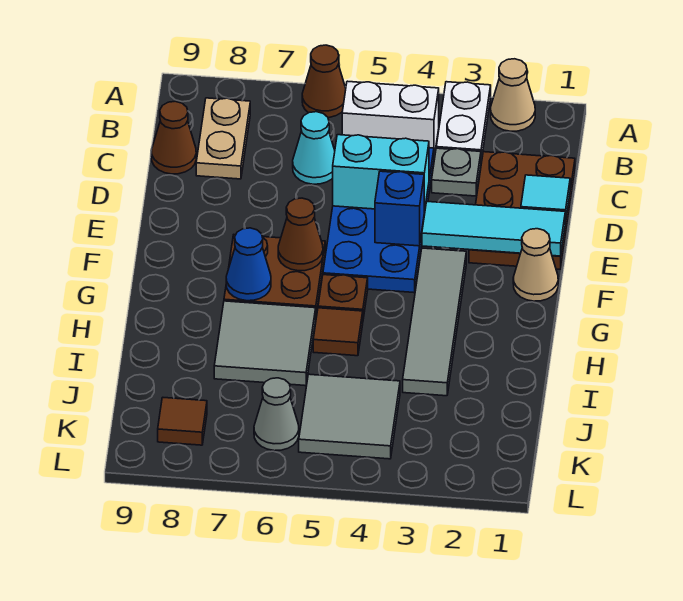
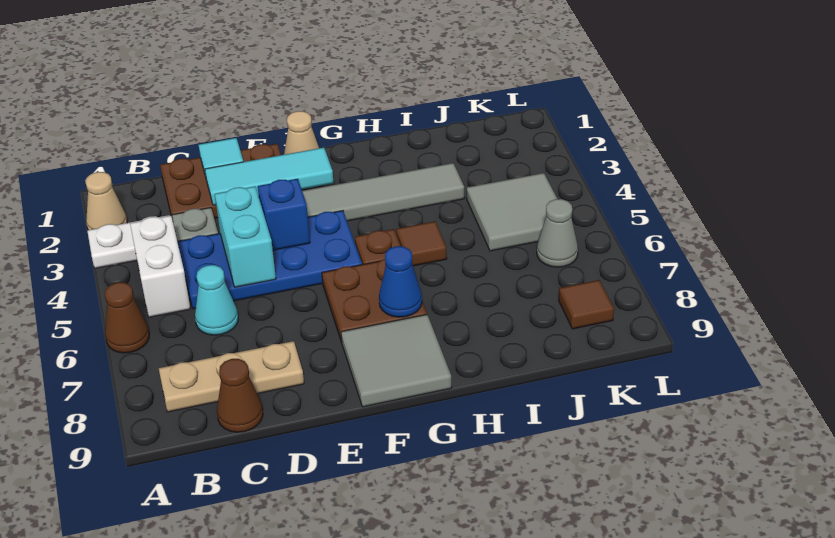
tan 1x2 plate [196,98,250,179] -> tan 1x3 plate [159,341,304,412]
cyan 1x3 tile [422,201,565,256] -> cyan 1x3 tile turned to [205,148,334,205]
brown 1x1 cone [278,198,323,271] -> none
grey 2x2 tile [214,301,316,386] -> grey 2x2 tile moved to [341,315,452,407]

